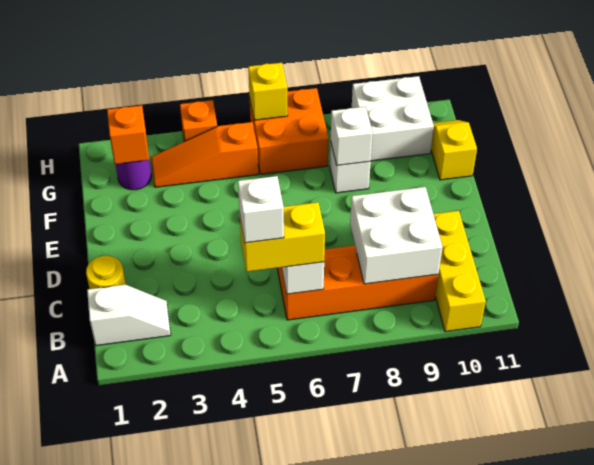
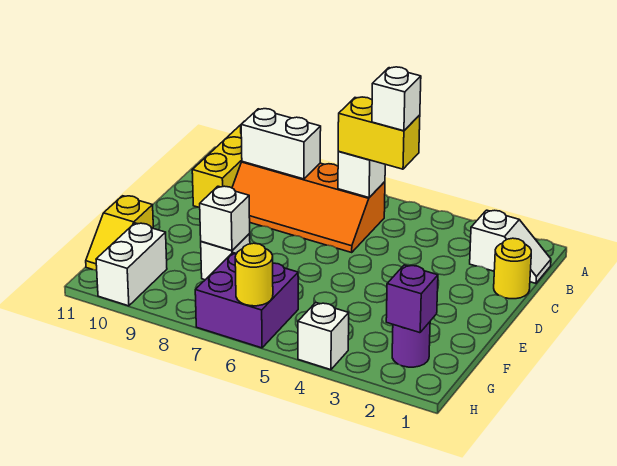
white 1x2 slope [87,285,171,346] -> white 1x2 slope turned to [470,210,551,283]
white 2x2 brick [350,187,442,284] -> white 1x2 brick [241,109,321,179]
orange 1x1 brick [107,105,149,164] -> purple 1x1 brick [386,265,438,333]
orange 1x3 slope [151,122,258,187] -> none
orange 2x2 brick [250,88,329,174] -> purple 2x2 brick [195,253,298,348]
white 2x2 brick [352,76,434,161] -> white 1x2 brick [96,223,167,306]
orange 1x1 brick [180,100,217,142] -> white 1x1 brick [298,303,349,370]
yellow 1x1 brick [248,63,288,120] -> yellow 1x1 round brick [235,243,273,306]

